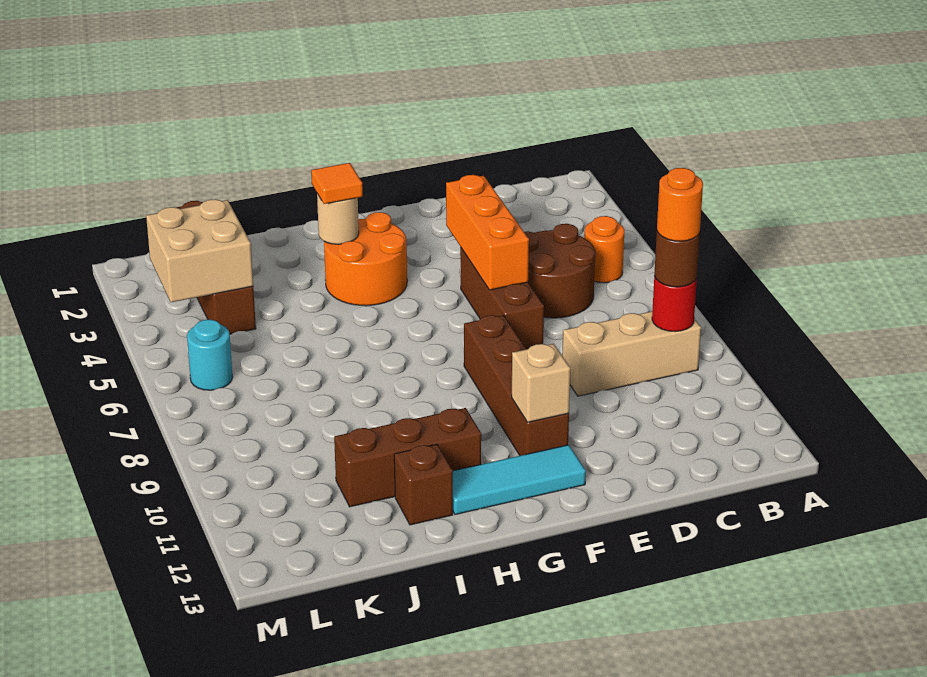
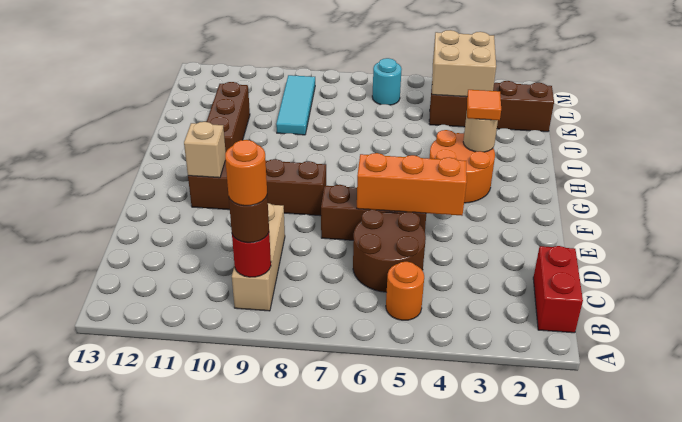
none -> red 1x2 brick [533,246,583,333]
cyan 1x3 tile [453,445,586,515] -> cyan 1x3 tile moved to [276,75,315,135]
brown 1x1 brick [394,444,453,525] -> none

